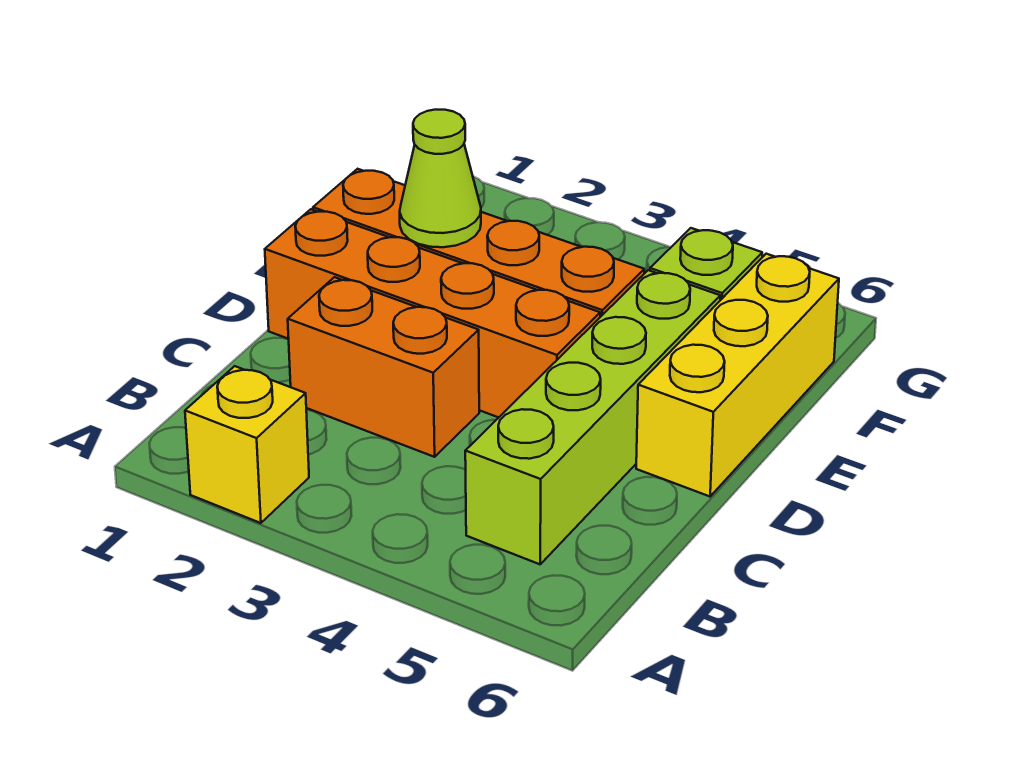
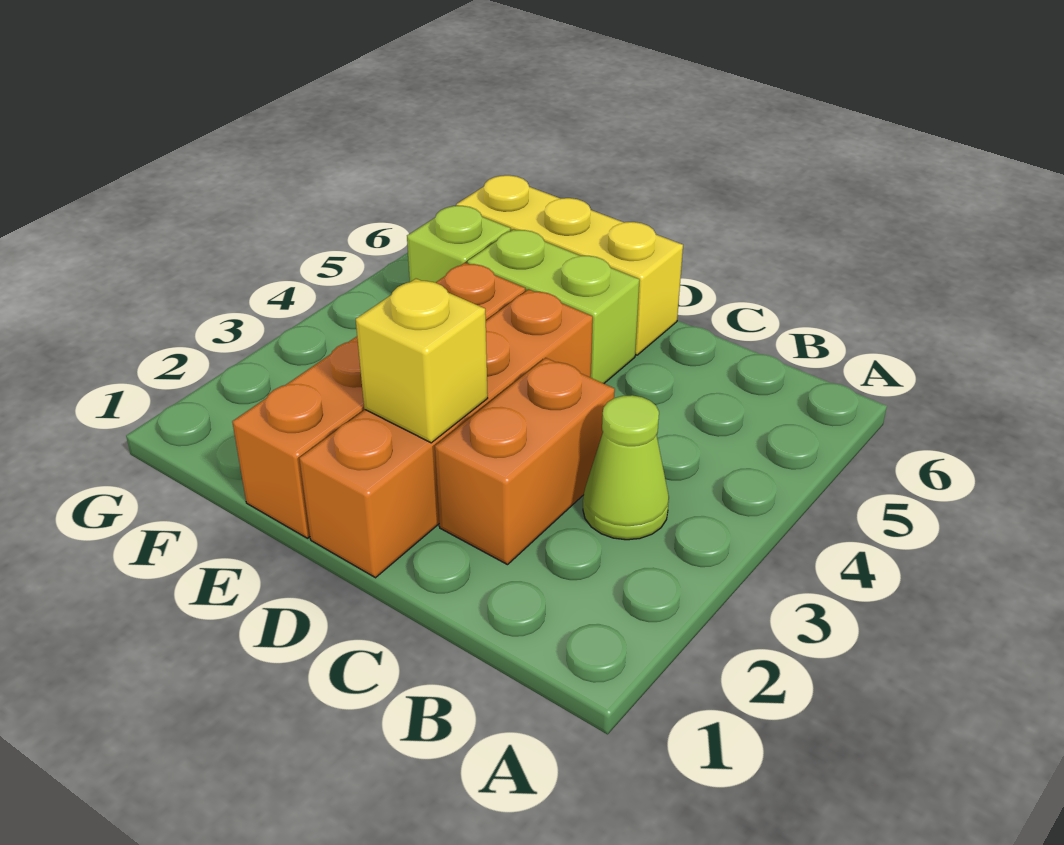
yellow 1x1 brick [185,366,309,523] -> yellow 1x1 brick moved to [356,279,488,443]
lime 1x4 brick [465,270,720,564] -> lime 1x2 brick [467,229,640,384]
lime 1x1 cone [400,110,481,247] -> lime 1x1 cone moved to [583,395,669,540]

